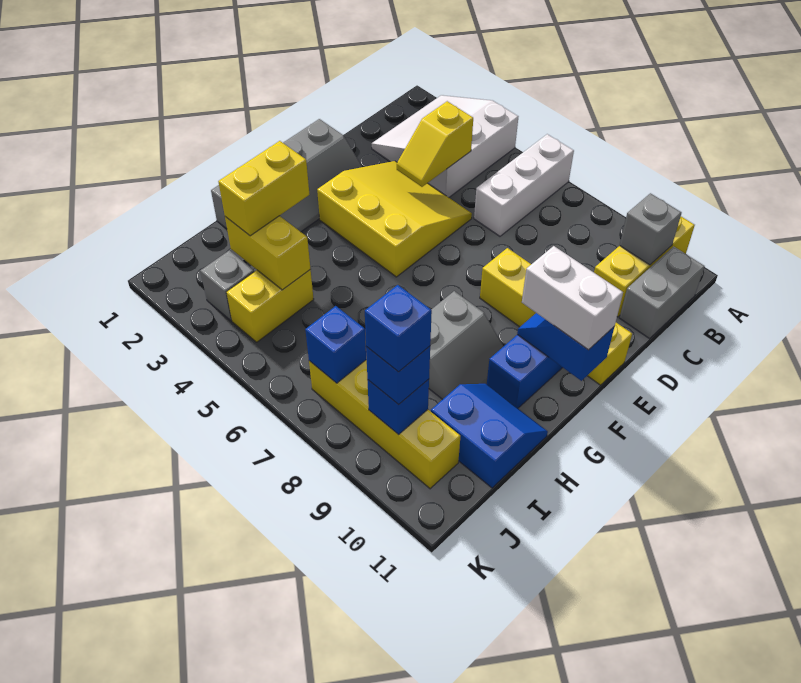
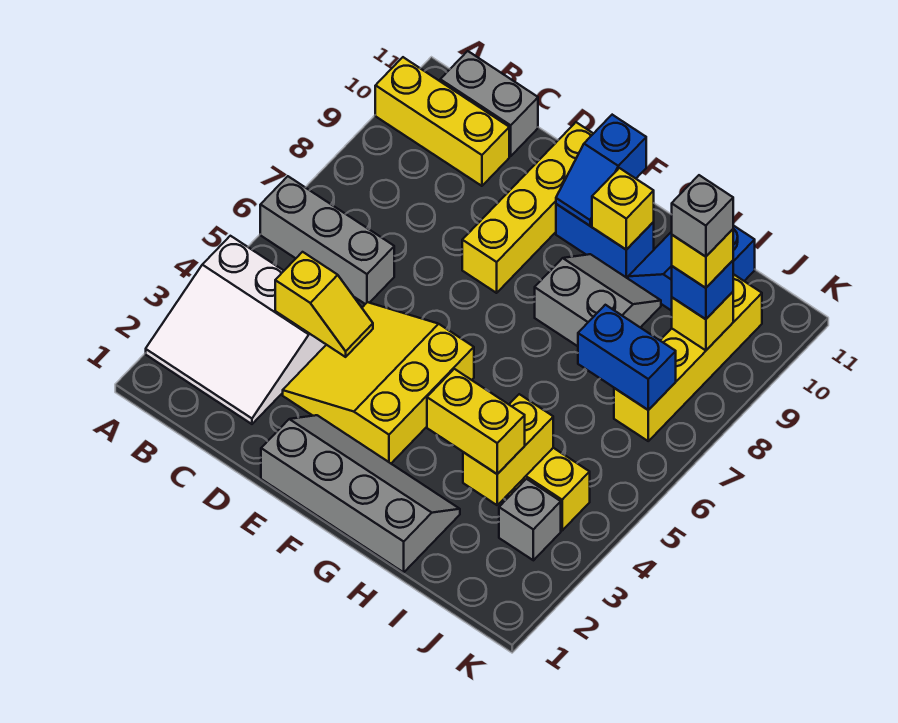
white 1x3 brick [474,134,574,236] -> grey 1x3 brick [260,176,394,304]
grey 1x1 brick [620,193,682,265] -> grey 1x1 brick moved to [672,175,733,257]
white 1x2 brick [522,246,623,350] -> none
none -> yellow 1x1 brick [592,168,654,250]
blue 1x1 brick [305,306,366,383] -> blue 1x2 brick [578,305,676,410]
blue 1x1 brick [368,379,429,435] -> yellow 1x1 brick [672,292,733,350]
blue 1x1 brick [365,285,432,372] -> yellow 1x1 brick [672,229,733,288]

